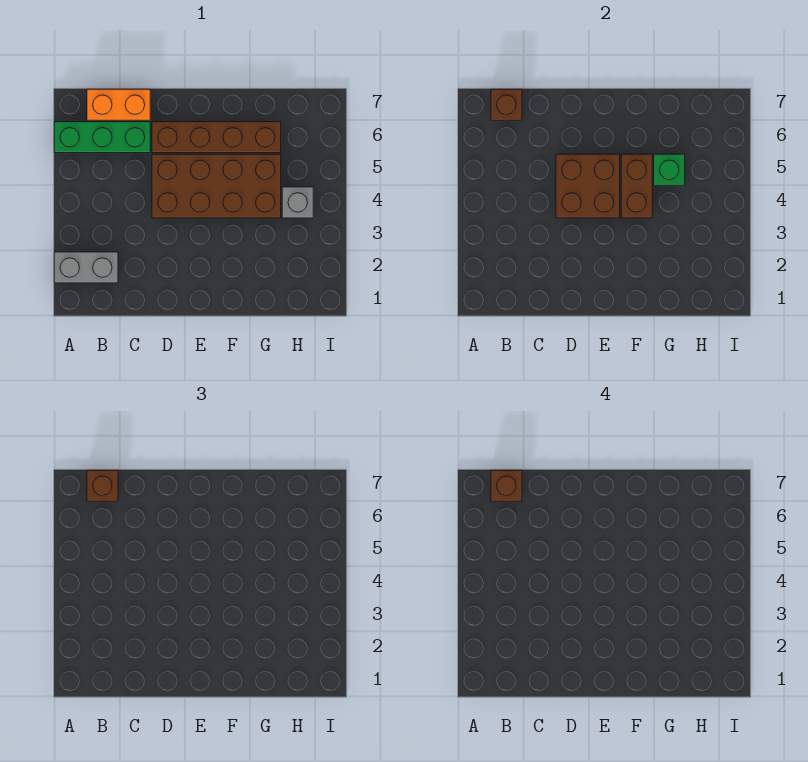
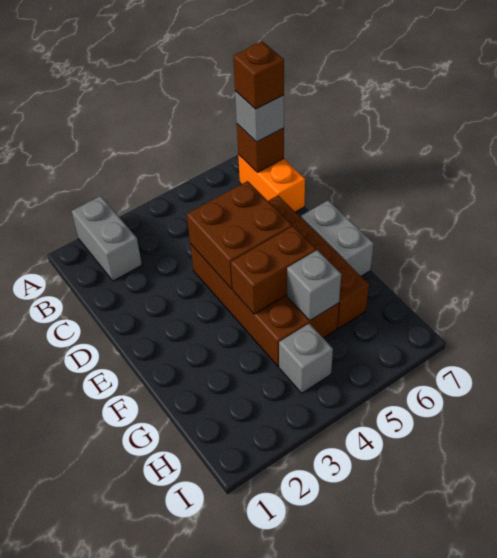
green 1x3 brick [54,122,150,153] -> none
brown 1x1 brick [87,470,118,501] -> grey 1x1 brick [235,91,284,142]
none -> grey 1x2 brick [301,200,374,276]
green 1x1 brick [654,154,685,185] -> grey 1x1 brick [287,250,341,320]

